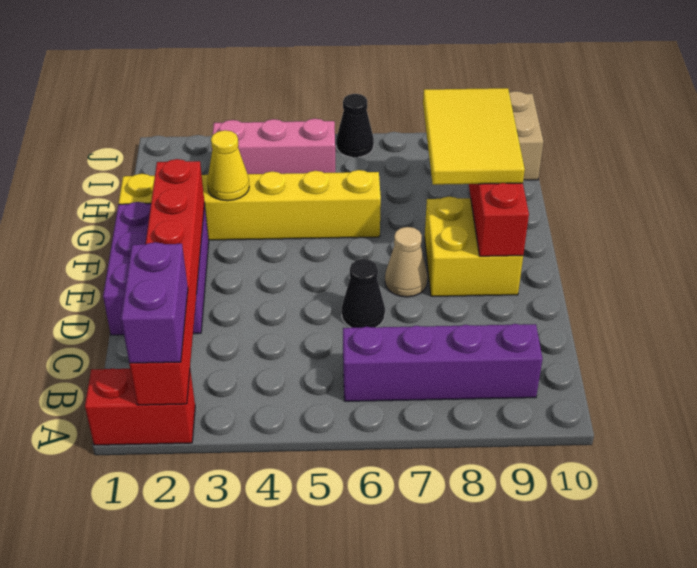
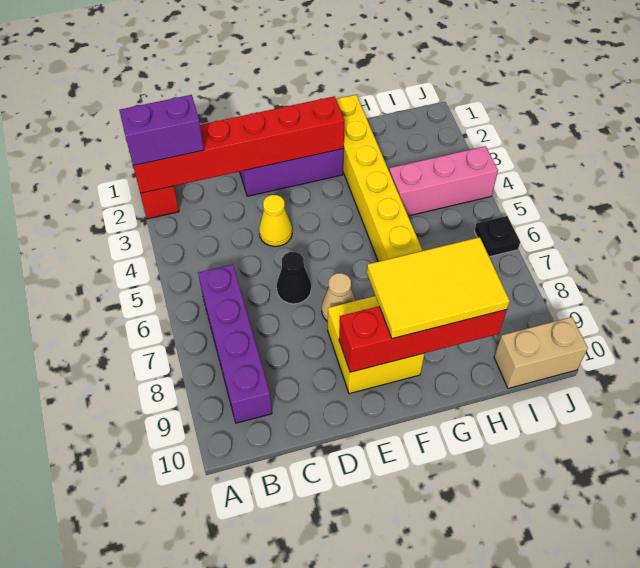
yellow 1x1 cone [207,130,249,201] -> yellow 1x1 cone moved to [259,195,292,247]
pink 1x3 brick [213,119,335,174] -> pink 1x3 brick turned to [389,146,498,216]
black 1x1 cone [336,94,374,157] -> black 1x1 plate [475,216,520,257]

